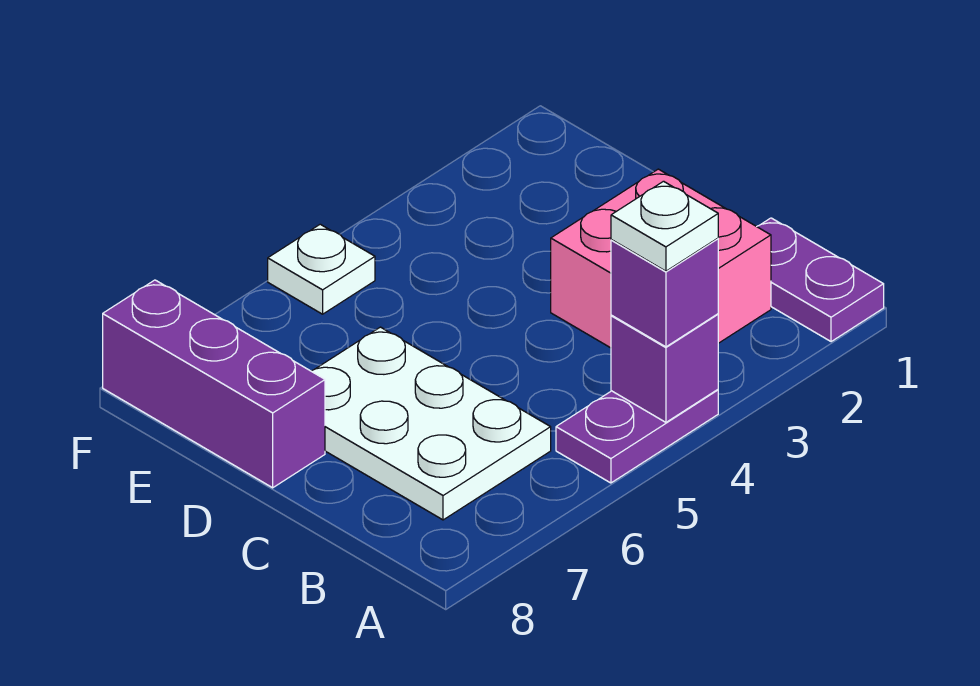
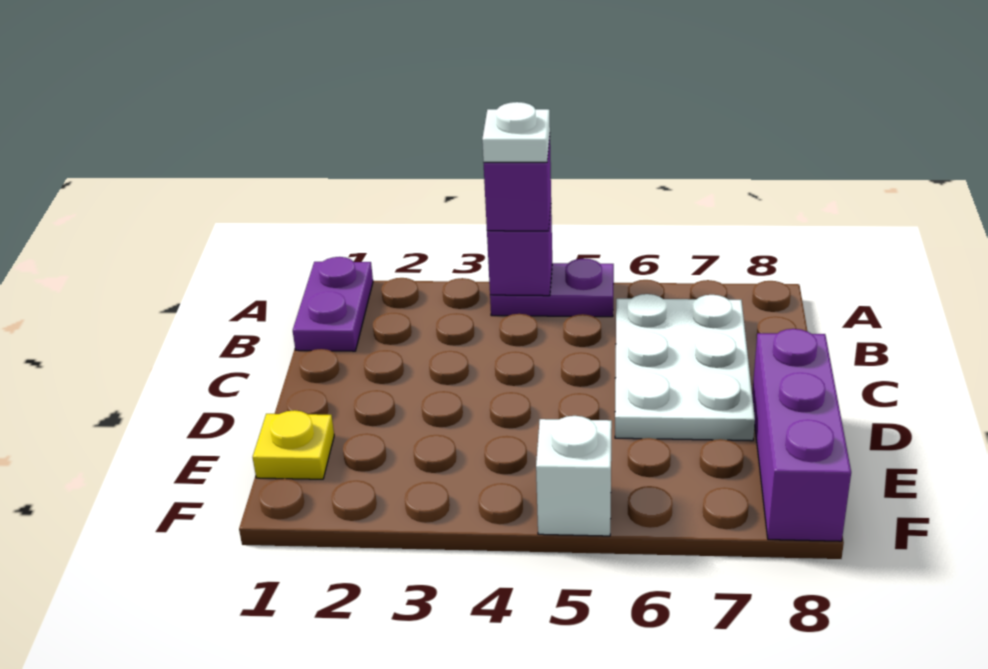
pink 2x2 brick [551,169,771,348] -> none
none -> yellow 1x1 plate [253,410,334,479]
white 1x1 plate [268,224,375,314] -> white 1x1 brick [536,416,612,536]

